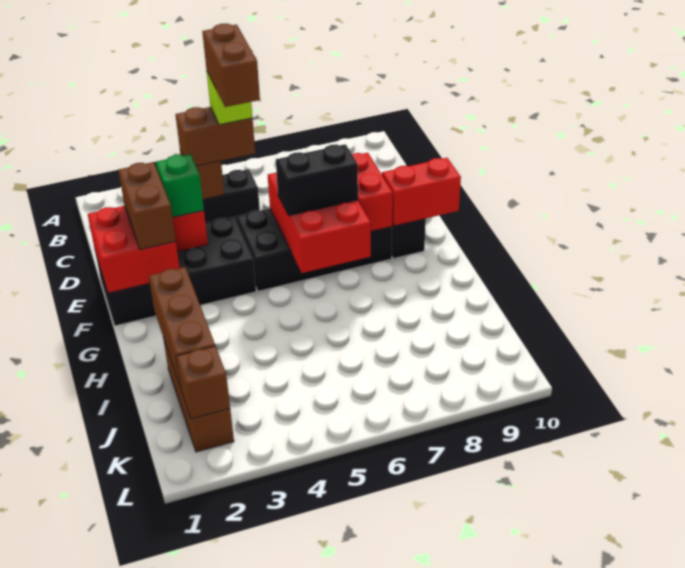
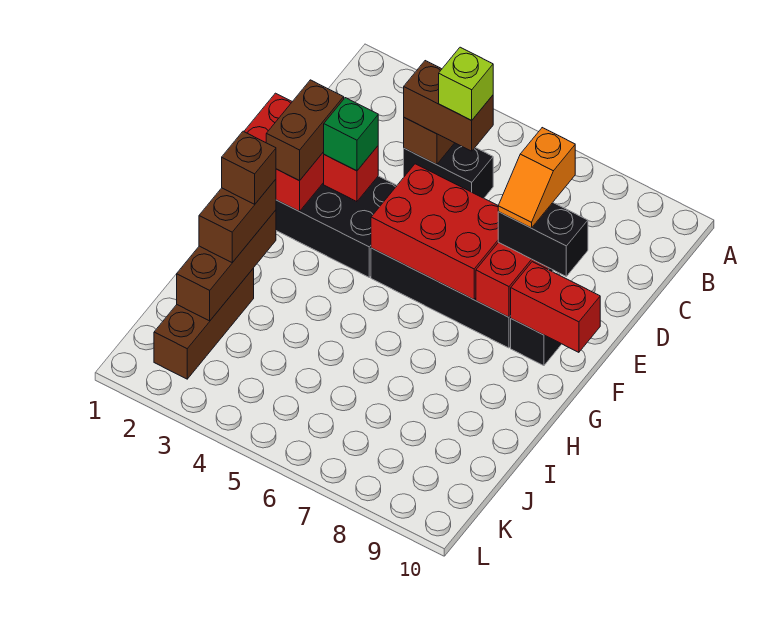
brown 1x2 brick [202,24,260,107] -> brown 1x2 brick moved to [199,179,276,262]
none -> orange 1x2 slope [498,128,575,228]
red 2x3 brick [268,172,371,273] -> red 2x3 brick turned to [371,164,499,300]
black 1x2 brick [276,144,358,216] -> black 1x2 brick moved to [498,203,588,276]
brown 1x1 brick [176,346,230,419] -> brown 1x1 brick moved to [222,131,276,204]

